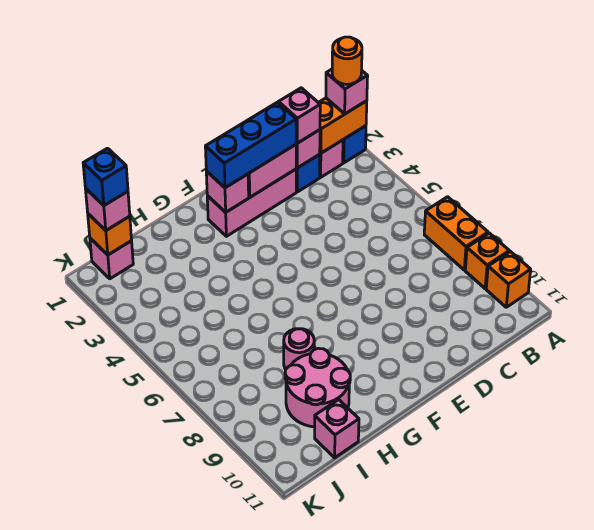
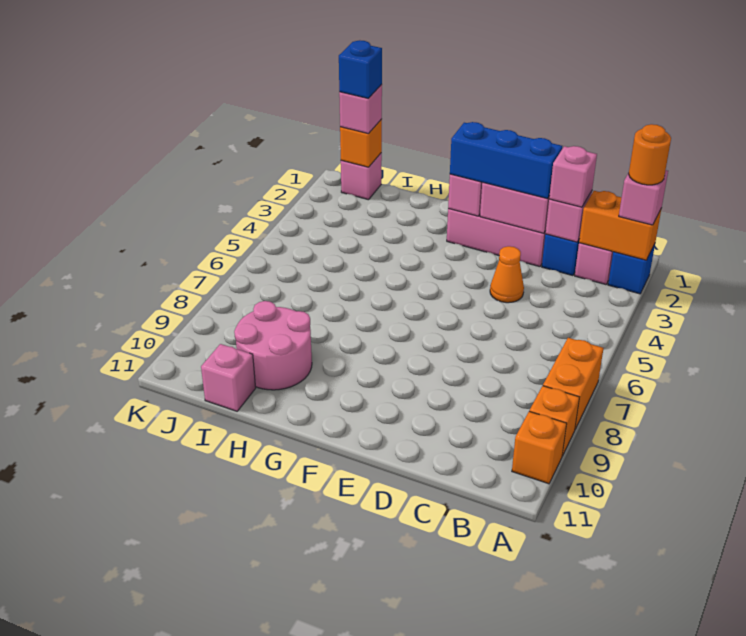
none -> orange 1x1 cone [490,246,524,303]
pink 1x1 round brick [284,329,314,369] -> none

